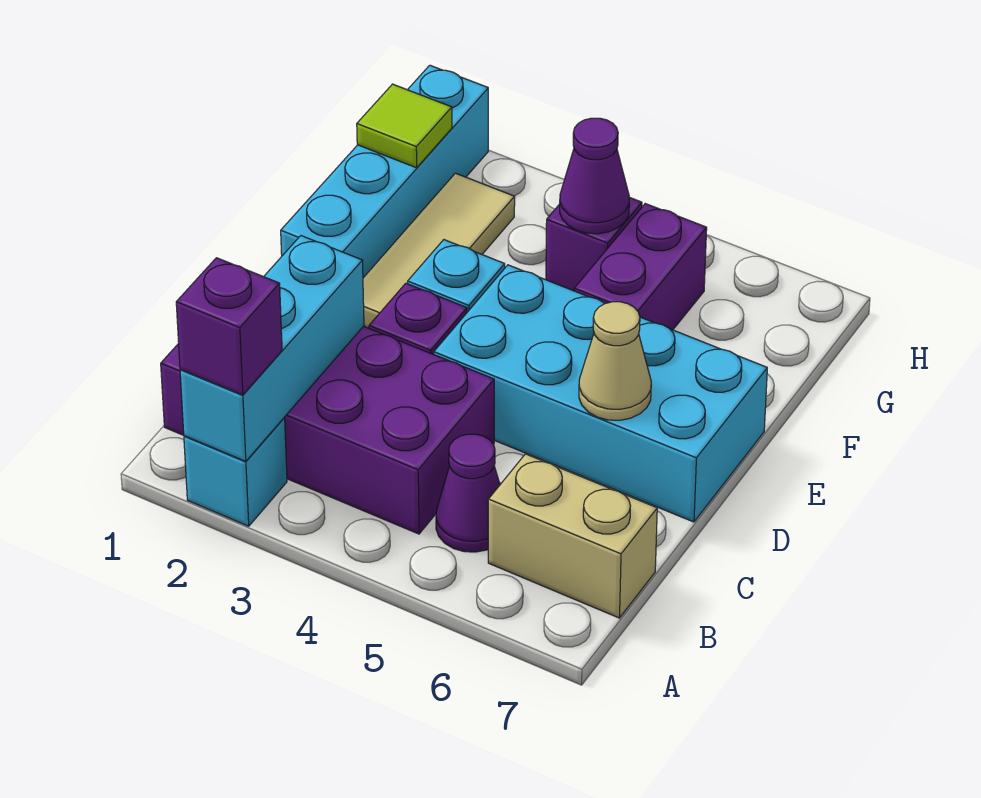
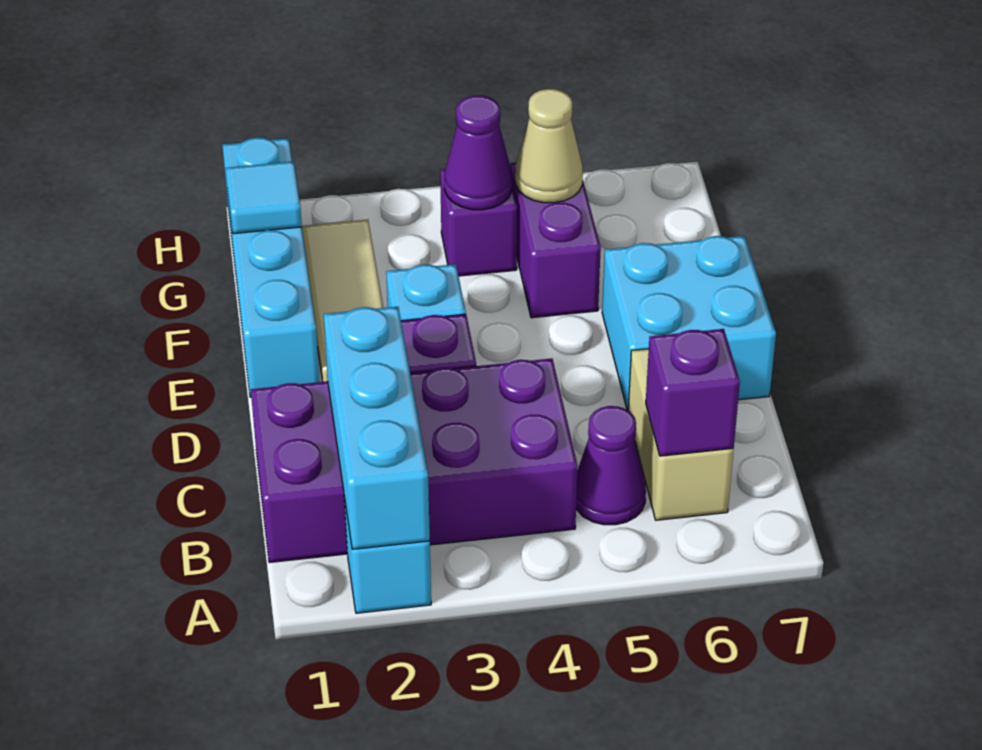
purple 1x1 brick [176,258,282,395] -> purple 1x1 brick moved to [646,329,740,456]
tan 1x2 brick [488,454,657,618] -> tan 1x2 brick turned to [628,349,734,520]
cyan 2x4 brick [434,265,767,522] -> cyan 2x2 brick [602,236,776,410]
tan 1x1 cone [579,302,651,420] -> tan 1x1 cone moved to [515,89,583,203]
lime 1x1 tile [357,84,452,168] -> cyan 1x1 tile [226,161,302,234]

